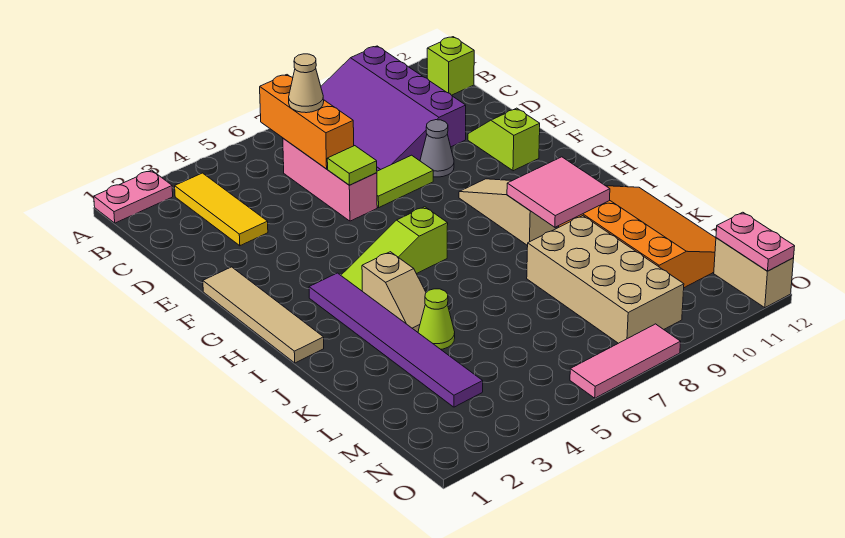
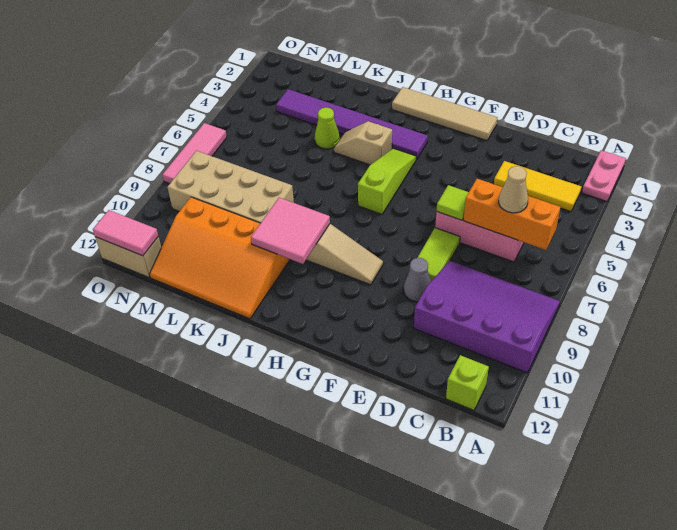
lime 1x2 slope [468,108,540,171] -> none
pink 1x2 plate [716,212,795,271] -> pink 1x2 tile [93,210,158,256]

